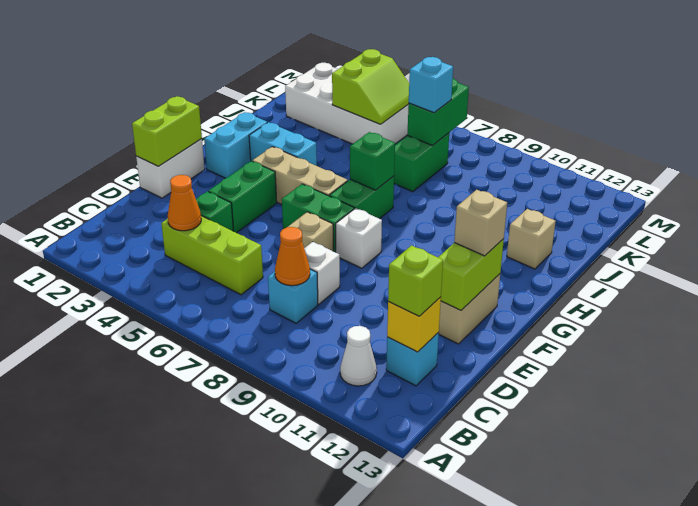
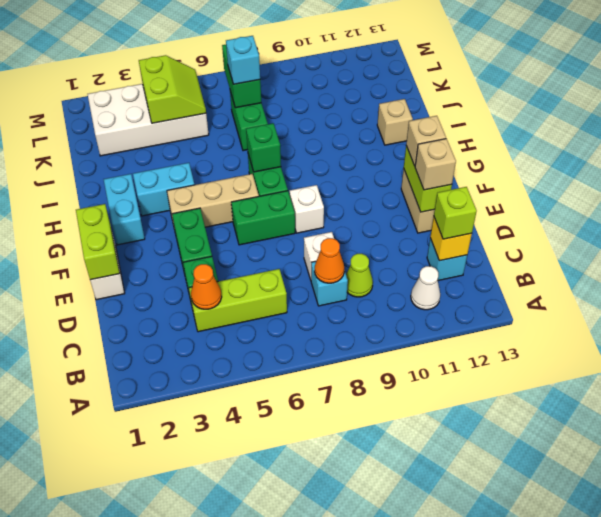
none -> lime 1x1 cone [346,254,373,297]
tan 1x1 brick [288,212,333,251] -> tan 1x1 brick moved to [415,139,456,190]

